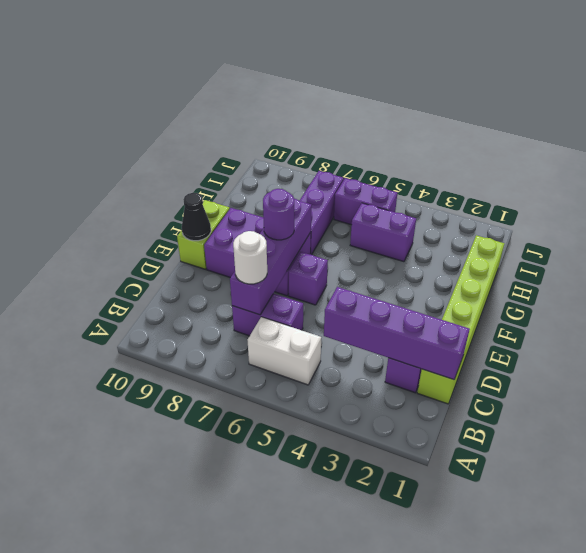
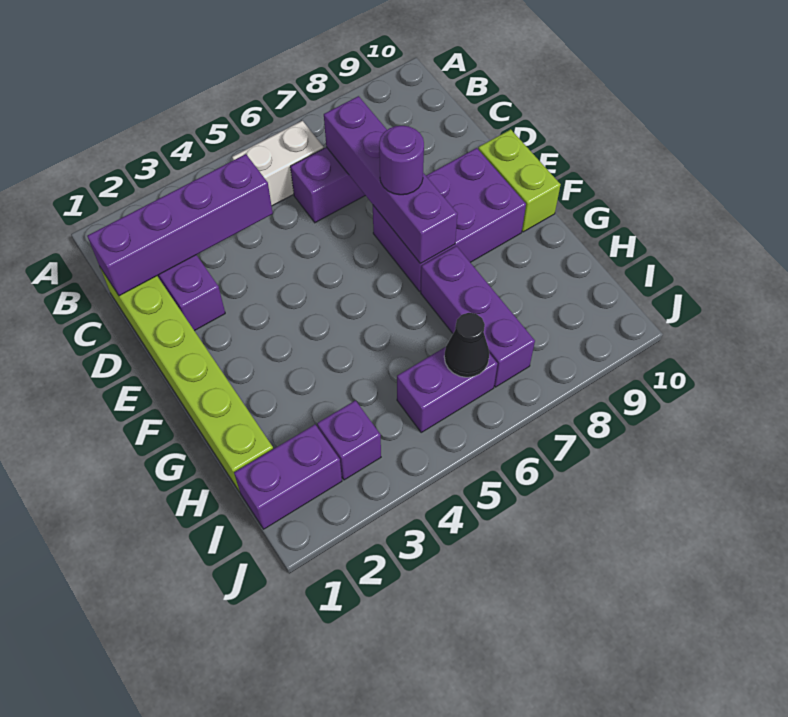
white 1x1 round brick [233,231,267,284] -> none
purple 1x1 brick [289,252,328,305] -> purple 1x1 brick moved to [317,400,381,480]
black 1x1 cone [182,193,211,241] -> black 1x1 cone moved to [444,313,489,377]
purple 1x2 brick [350,203,416,262] -> purple 1x2 brick moved to [234,425,342,529]

